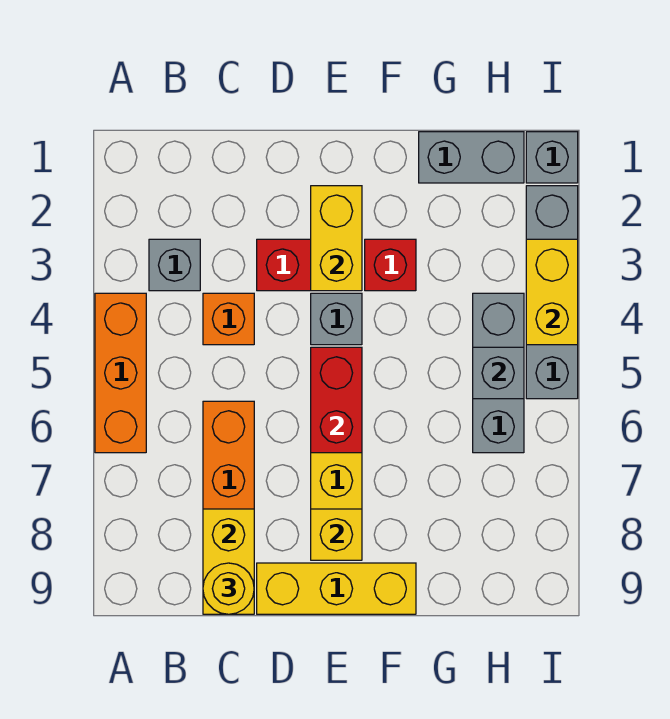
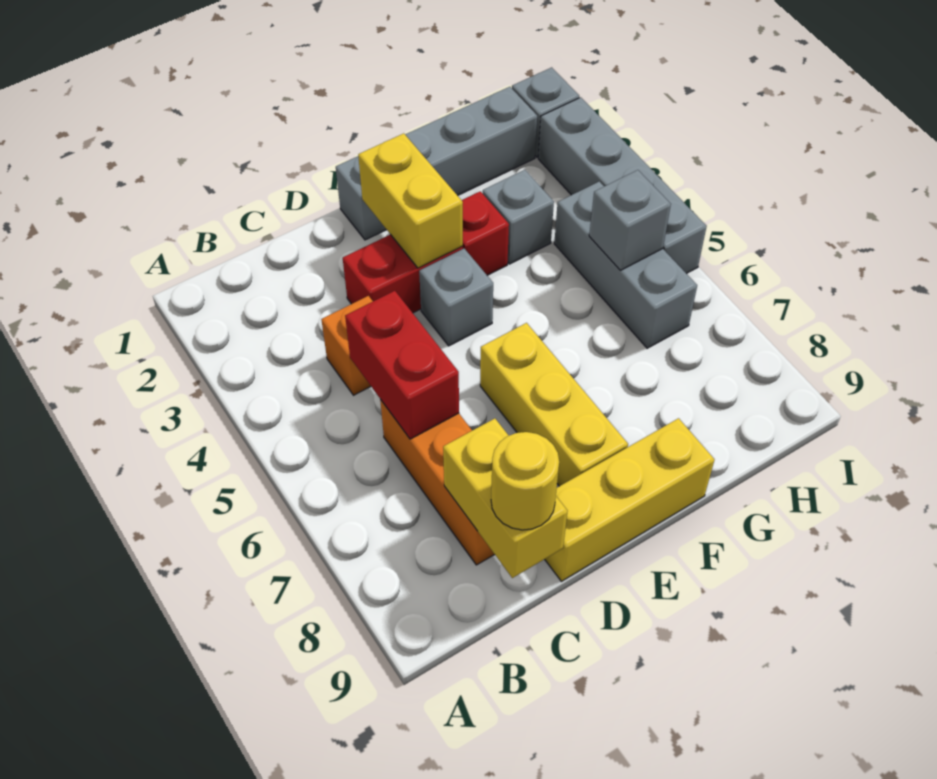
orange 1x3 brick [95,293,146,453] -> none
grey 1x1 brick [149,239,200,291] -> grey 1x1 brick moved to [483,170,554,264]
red 1x2 brick [311,347,362,453] -> red 1x2 brick moved to [345,291,459,439]
yellow 1x1 brick [311,509,362,560] -> none
grey 1x2 brick [419,132,524,183] -> grey 1x4 brick [336,87,537,240]
yellow 1x2 brick [526,239,578,345] -> none

